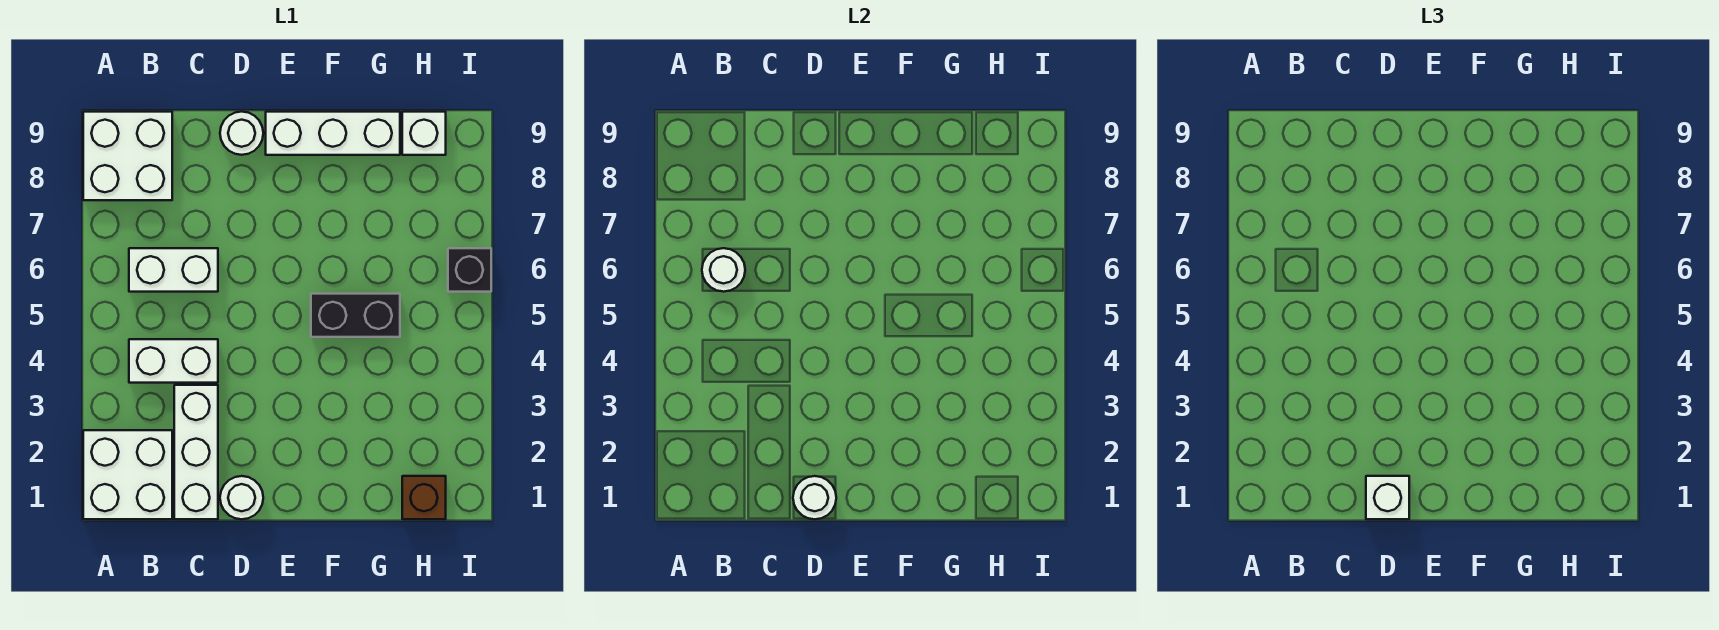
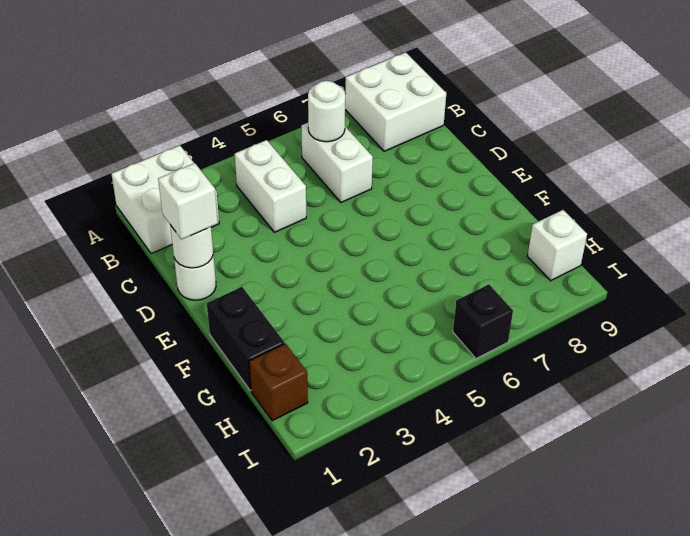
white 1x3 brick [174,385,218,519] -> none
white 1x1 round brick [220,112,263,155] -> none
white 1x3 brick [266,112,400,155] -> none
black 1x2 brick [311,294,400,337] -> black 1x2 brick moved to [207,287,285,391]

